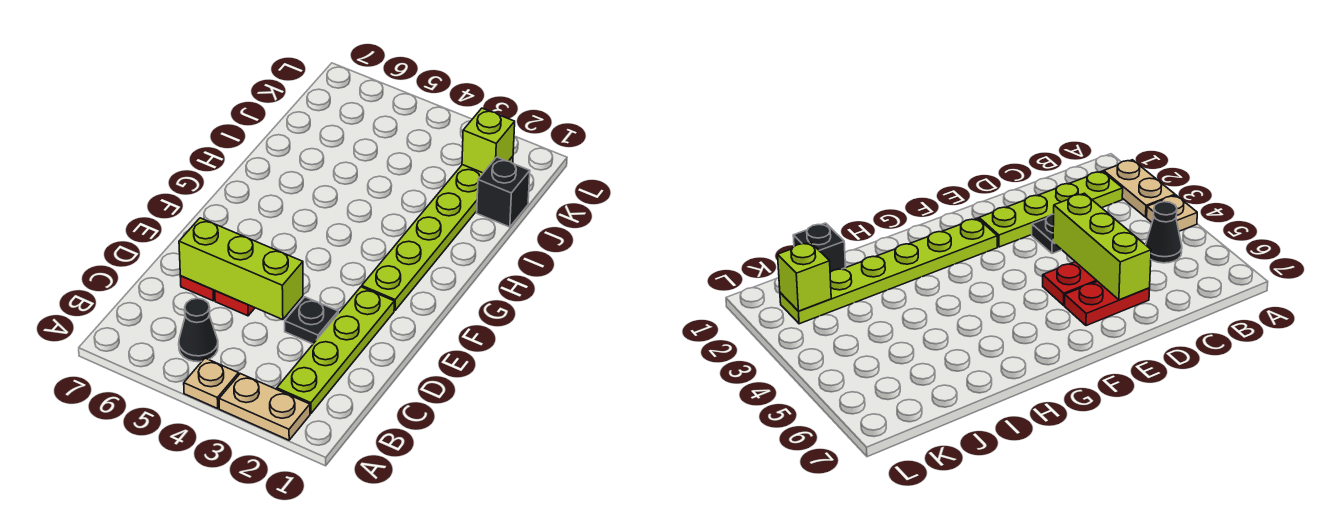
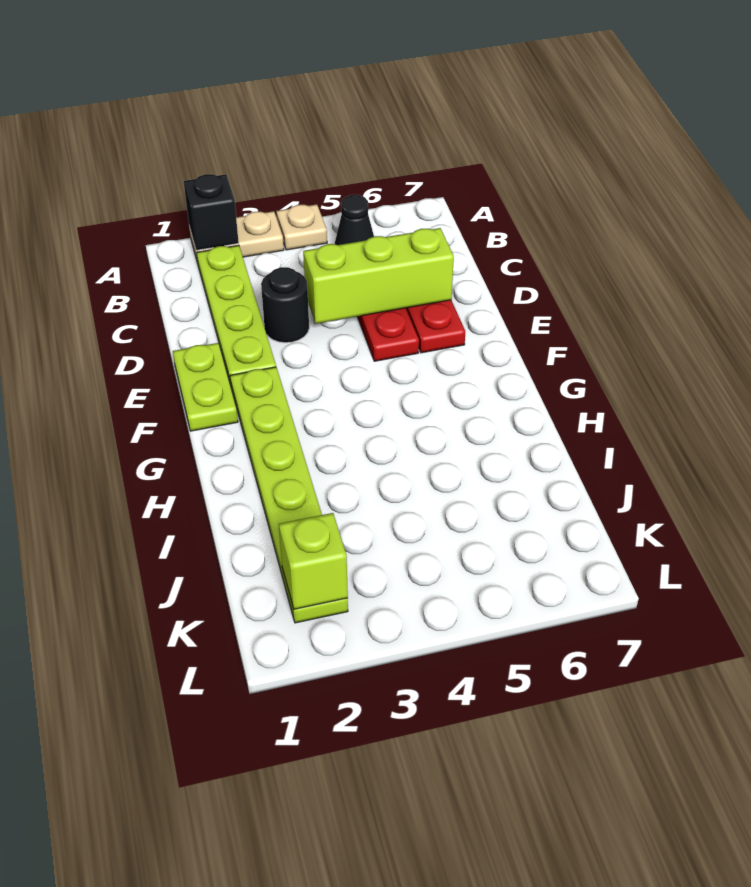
black 1x1 plate [285,297,338,344] -> black 1x1 round brick [261,267,309,343]
none -> lime 1x2 plate [173,343,238,431]
black 1x1 brick [477,157,530,227] -> black 1x1 brick moved to [184,174,239,250]

